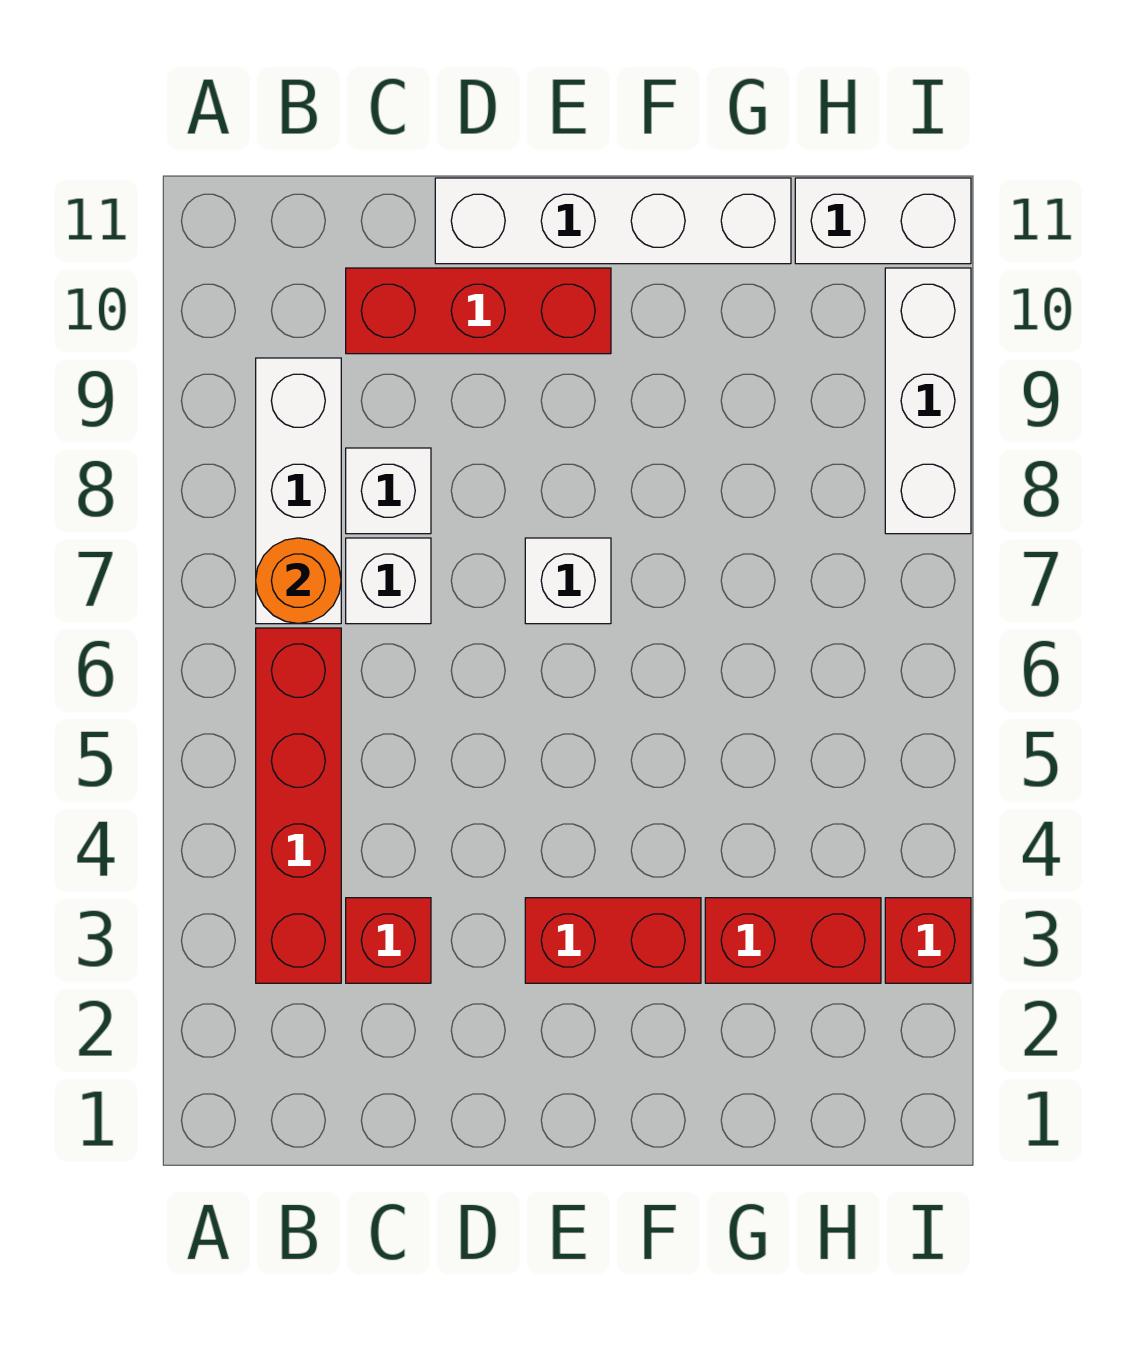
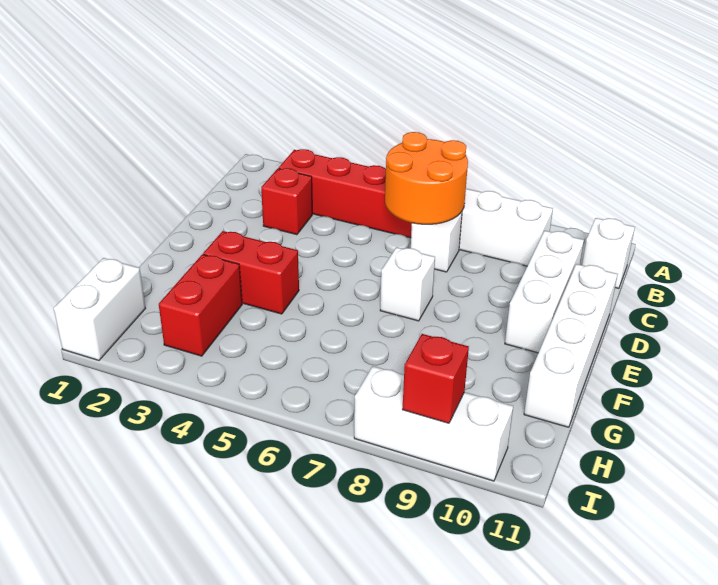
orange 1x1 round brick [256,538,341,624] -> orange 2x2 round brick [385,132,468,224]
white 1x1 brick [346,448,431,534] -> white 1x1 brick moved to [582,218,635,288]
red 1x3 brick [346,268,611,354] -> white 1x3 brick [505,231,584,353]
red 1x2 brick [525,898,701,983] -> red 1x2 brick turned to [203,231,299,314]
white 1x2 brick [795,178,971,264] -> white 1x2 brick moved to [54,258,145,360]
red 1x1 brick [885,898,971,983] -> red 1x1 brick moved to [402,334,469,423]

